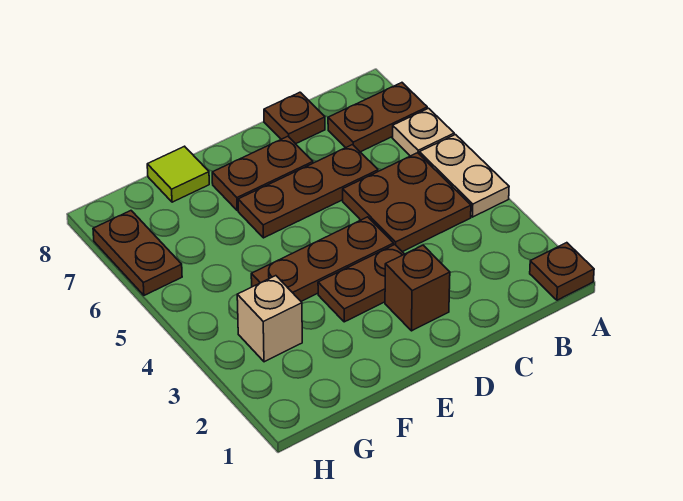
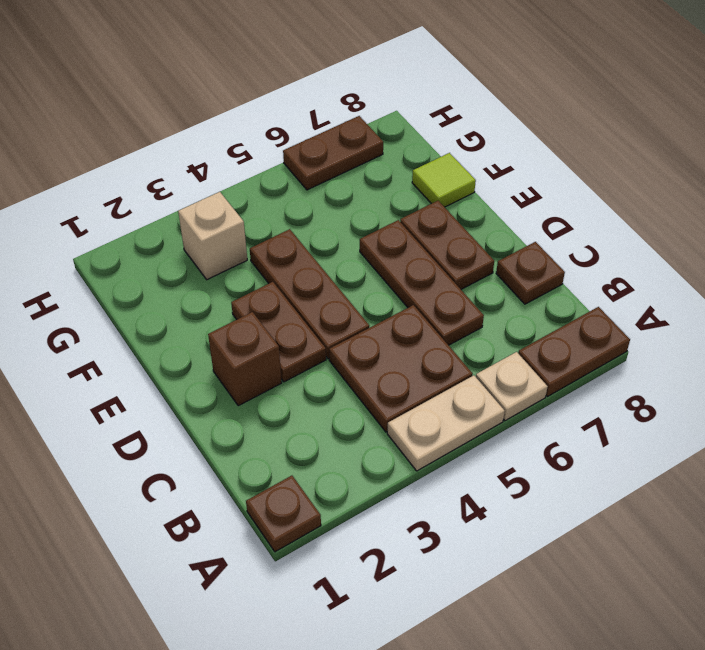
brown 1x2 plate [328,83,427,152] -> brown 1x2 plate turned to [518,307,630,397]

